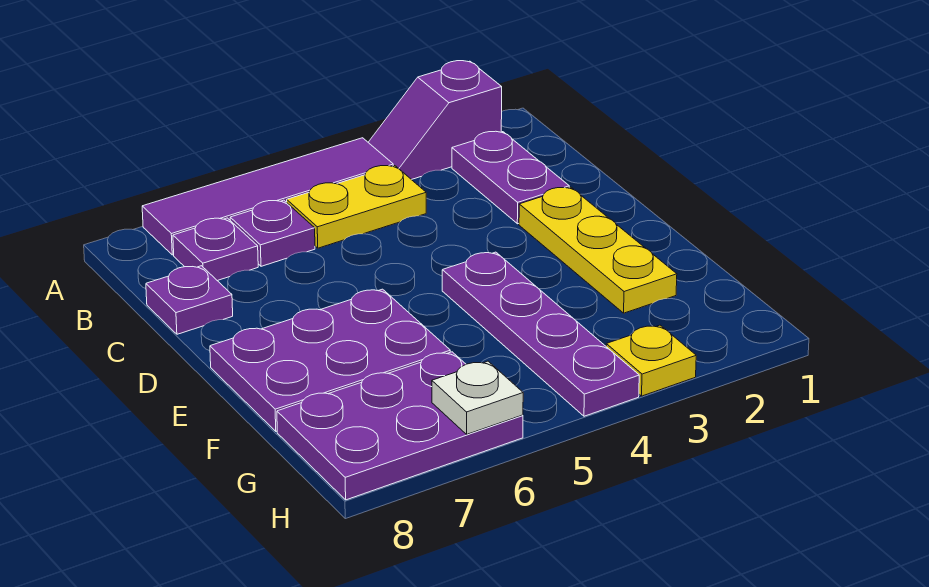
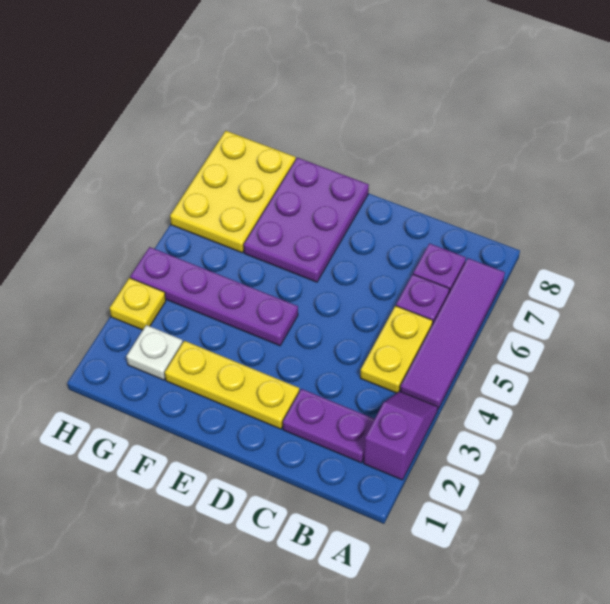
purple 1x1 plate [146,266,233,334] -> none
purple 2x3 plate [277,352,523,500] -> yellow 2x3 plate [170,131,296,253]
white 1x1 plate [432,361,523,434] -> white 1x1 plate moved to [126,325,183,380]

